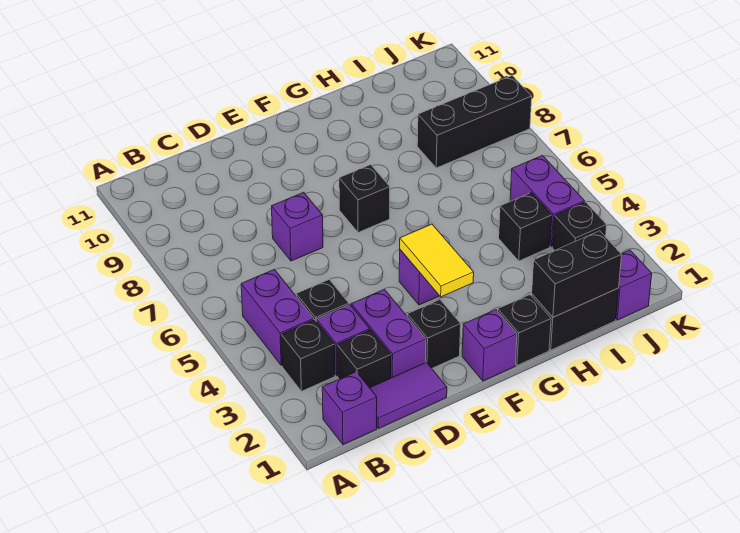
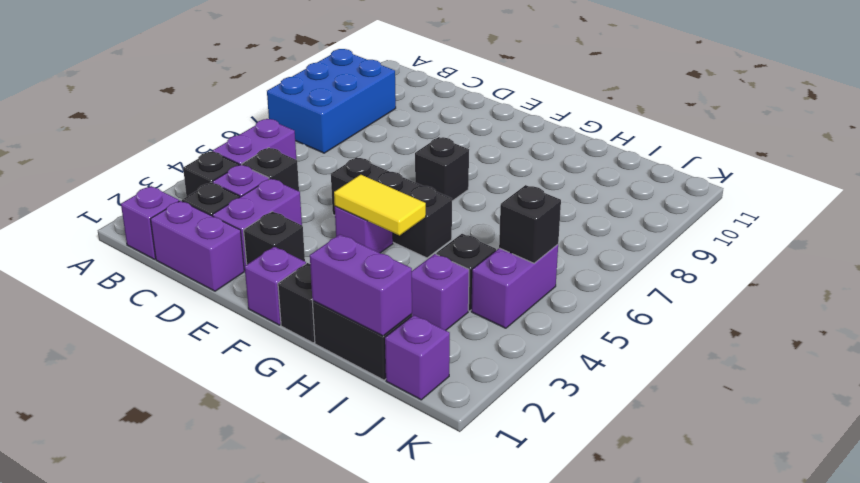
none -> blue 2x3 brick [267,49,396,153]
purple 1x2 tile [370,362,447,428] -> purple 1x2 brick [150,201,244,291]
purple 1x1 brick [272,192,323,261] -> purple 1x1 brick moved to [412,254,469,330]
yellow 1x2 tile [400,224,474,297] -> yellow 1x2 tile turned to [334,175,426,235]
black 1x2 brick [532,231,622,317] -> purple 1x2 brick [310,235,412,336]
black 1x3 brick [417,76,532,168] -> black 1x3 brick moved to [331,157,452,258]
black 1x1 brick [552,202,607,250] -> black 1x1 brick moved to [499,185,561,263]

